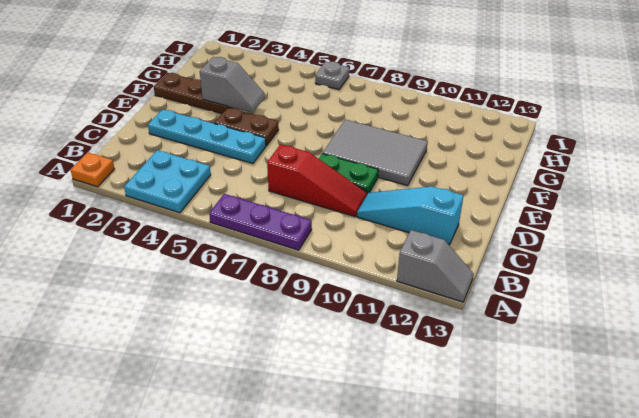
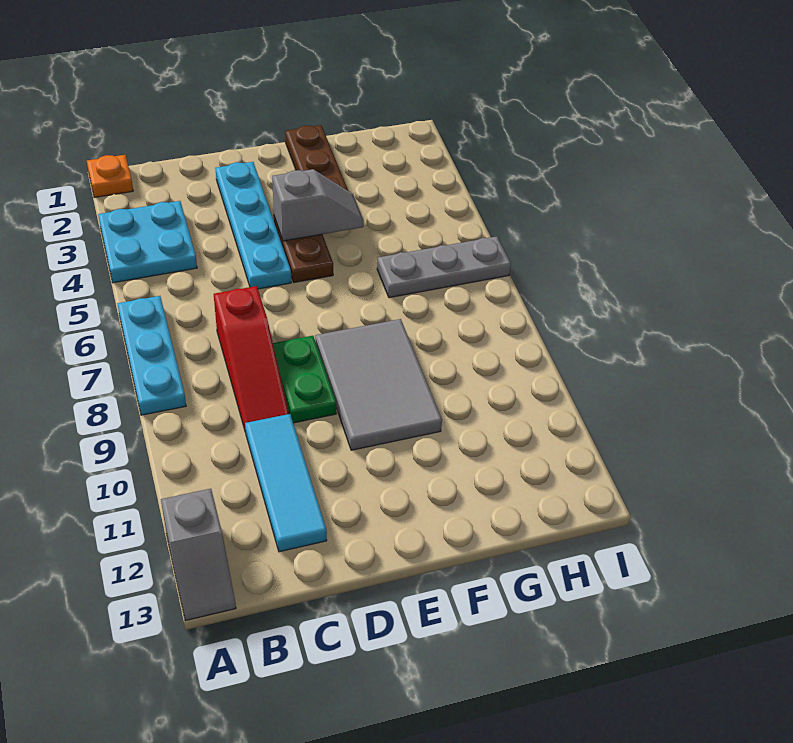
purple 1x3 plate [209,194,312,250] -> cyan 1x3 plate [118,296,186,415]
cyan 1x3 slope [357,186,464,245] -> cyan 1x3 tile [245,414,327,552]
grey 1x2 slope [200,57,265,113] -> grey 1x2 slope turned to [272,169,364,241]
grey 1x1 plate [315,62,349,90] -> grey 1x3 plate [377,236,511,298]

